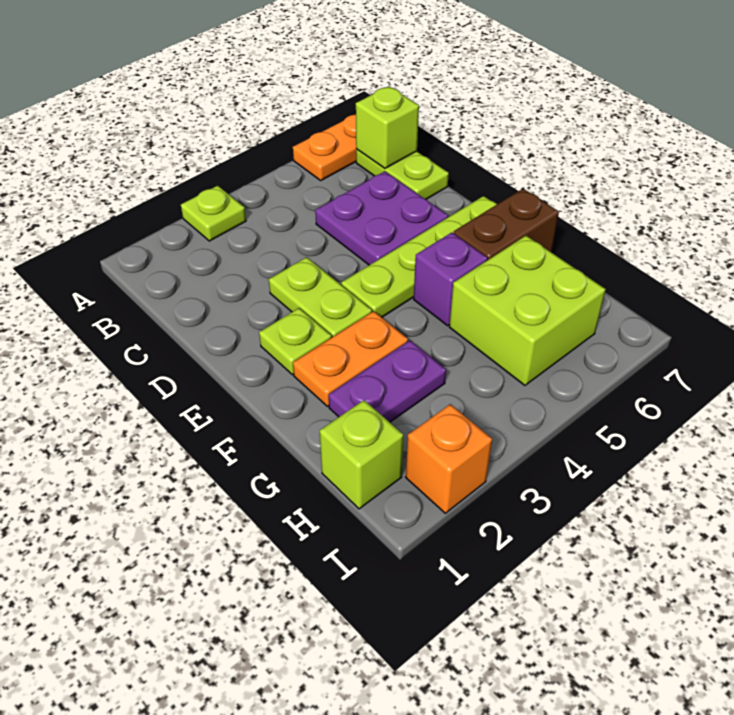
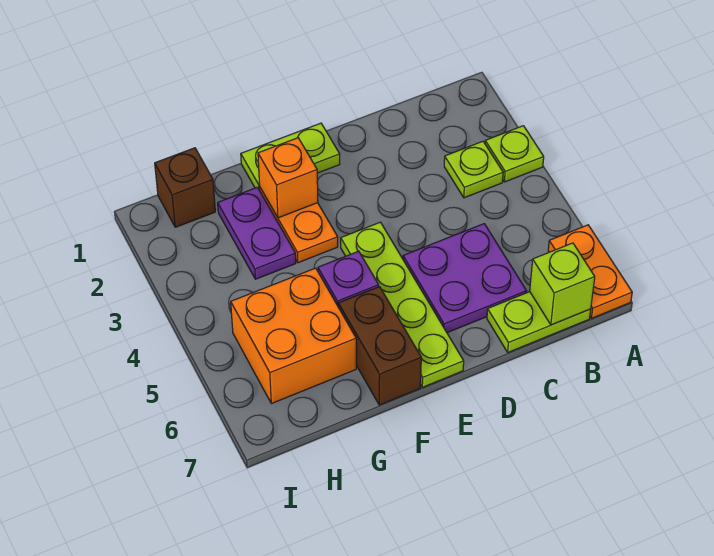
lime 1x2 plate [269,257,372,337] -> lime 1x2 plate moved to [241,123,340,190]
lime 1x1 plate [259,308,332,375] -> lime 1x1 plate moved to [444,141,503,198]
lime 2x2 brick [449,236,606,385] -> orange 2x2 brick [231,268,356,404]
lime 1x1 brick [320,400,404,509] -> brown 1x1 brick [155,148,215,227]
orange 1x1 brick [406,404,492,513] -> orange 1x1 brick moved to [258,138,318,218]

